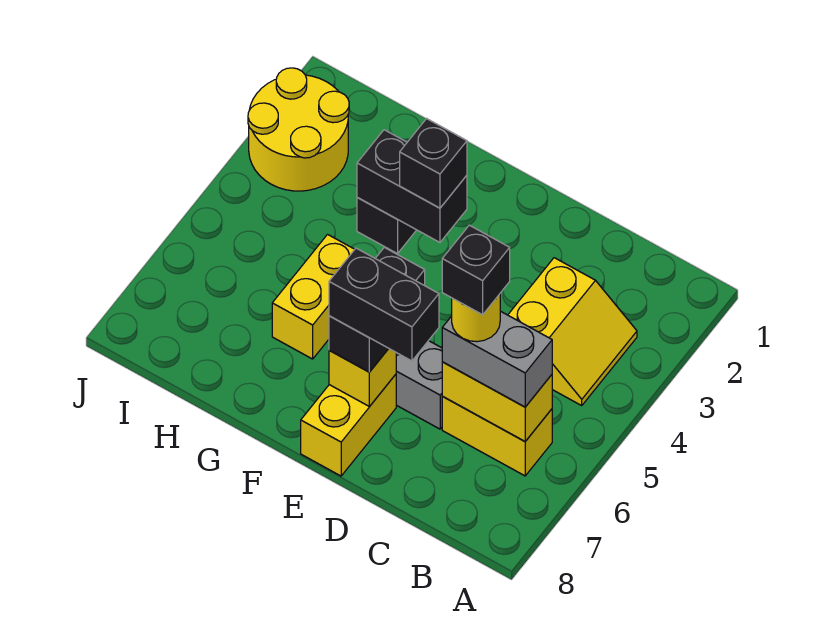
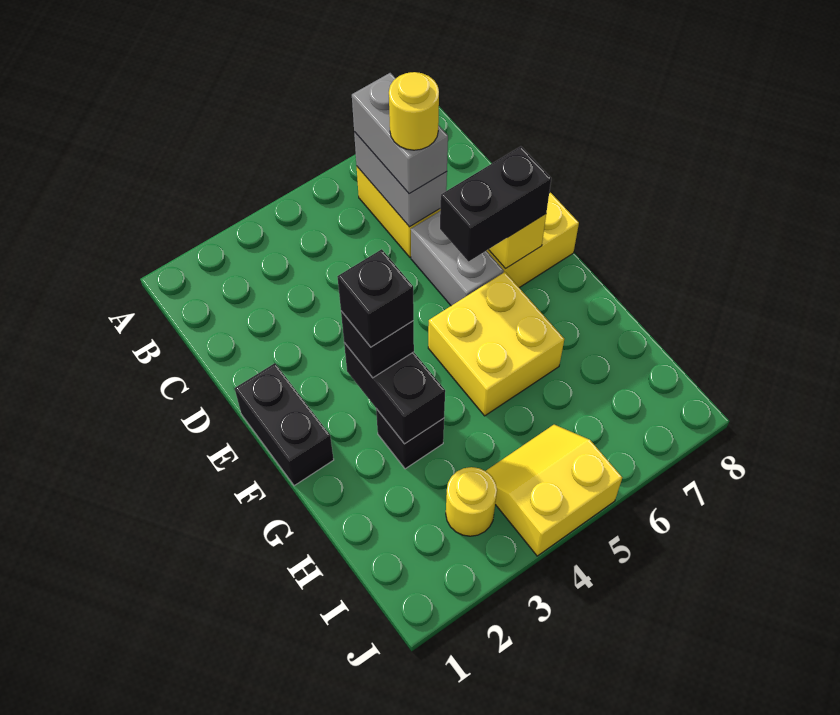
yellow 2x2 slope [508,258,637,405] -> yellow 2x2 slope moved to [486,425,622,556]
yellow 1x2 brick [442,362,552,441] -> grey 1x2 brick [354,132,447,227]
black 1x1 brick [442,225,510,315] -> black 1x1 brick moved to [337,249,414,347]
black 1x2 brick [329,248,439,361] -> black 1x2 brick moved to [235,363,334,486]
yellow 1x2 brick [272,235,355,359] -> yellow 2x2 brick [428,272,564,416]
yellow 2x2 round brick [248,68,349,191] -> yellow 1x1 round brick [446,467,497,536]

